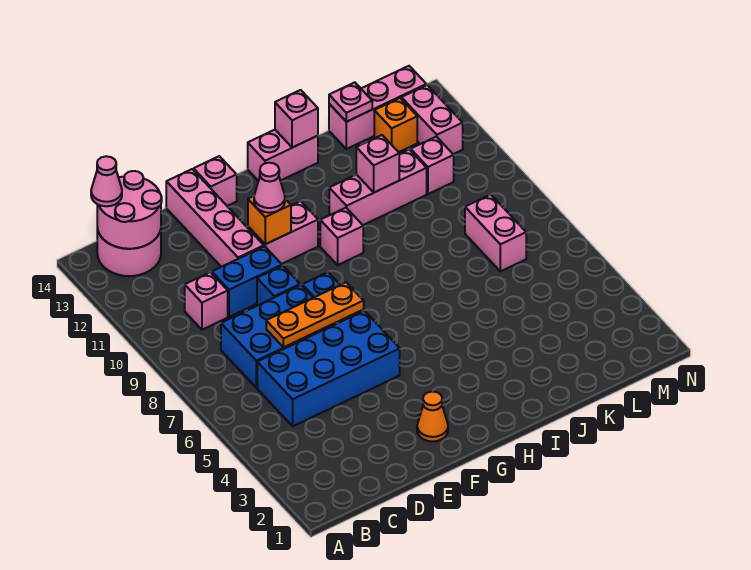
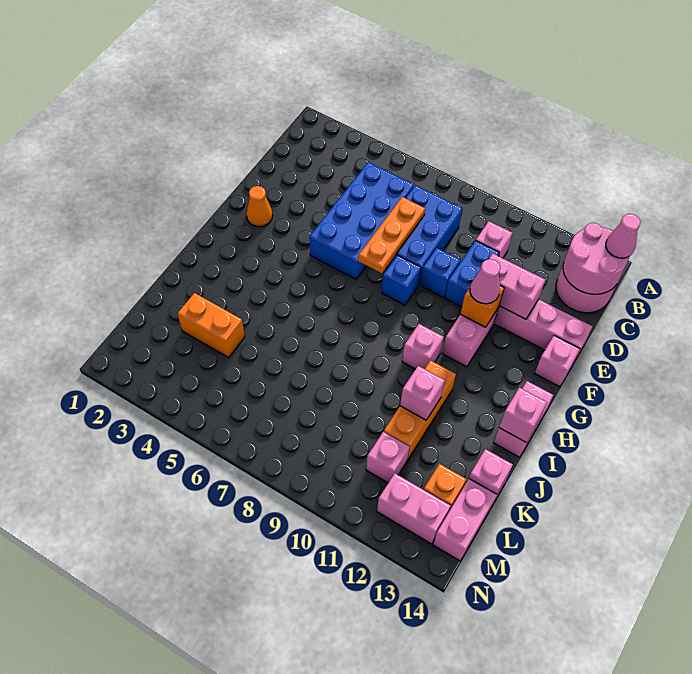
pink 1x3 brick [329,150,427,225] -> orange 1x3 brick [384,360,456,460]
none -> orange 1x2 brick [178,293,245,357]
pink 1x2 brick [465,194,526,271] -> pink 1x2 brick moved to [489,254,545,319]

